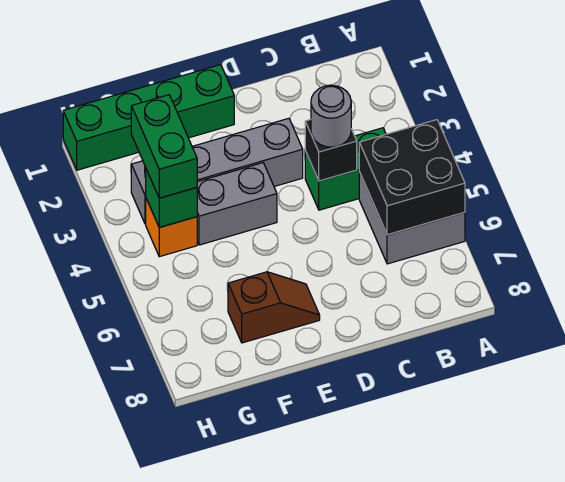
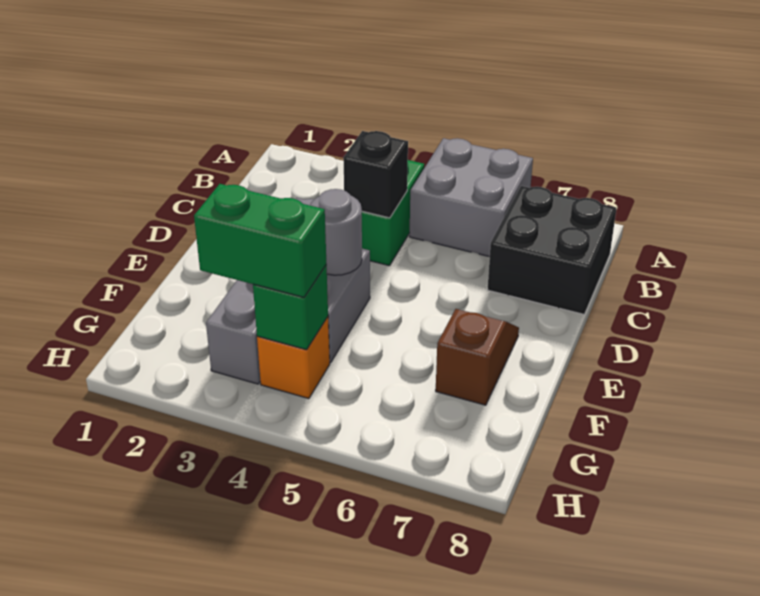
black 2x2 brick [359,120,465,235] -> black 2x2 brick moved to [487,186,616,314]
grey 1x1 round brick [311,85,351,147] -> grey 1x1 round brick moved to [310,189,362,275]
green 1x4 brick [63,65,234,170] -> none

